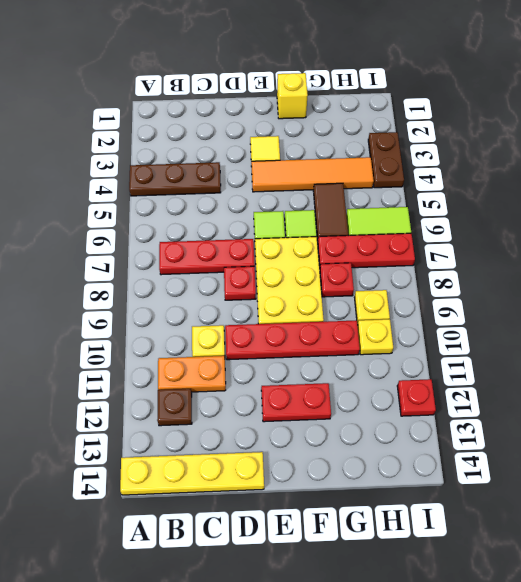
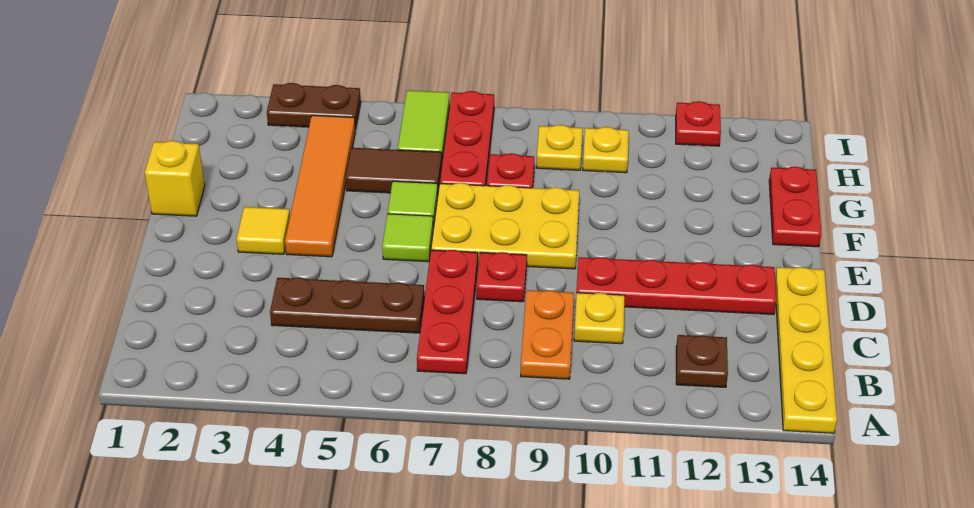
brown 1x3 plate [129,162,221,196] -> brown 1x3 plate turned to [270,278,424,333]
orange 1x2 plate [158,356,226,392] -> orange 1x2 plate moved to [521,290,574,379]
red 1x4 plate [225,320,360,360] -> red 1x4 plate turned to [577,257,776,315]
red 1x2 plate [261,383,331,422] -> red 1x2 plate moved to [769,167,821,247]

